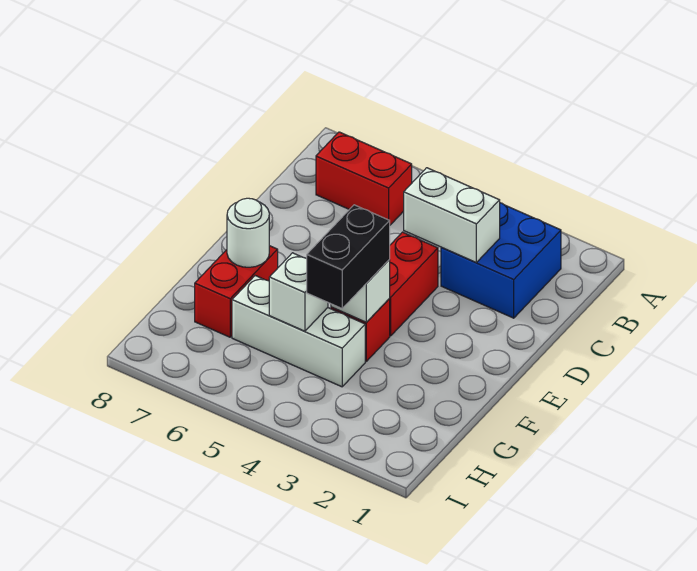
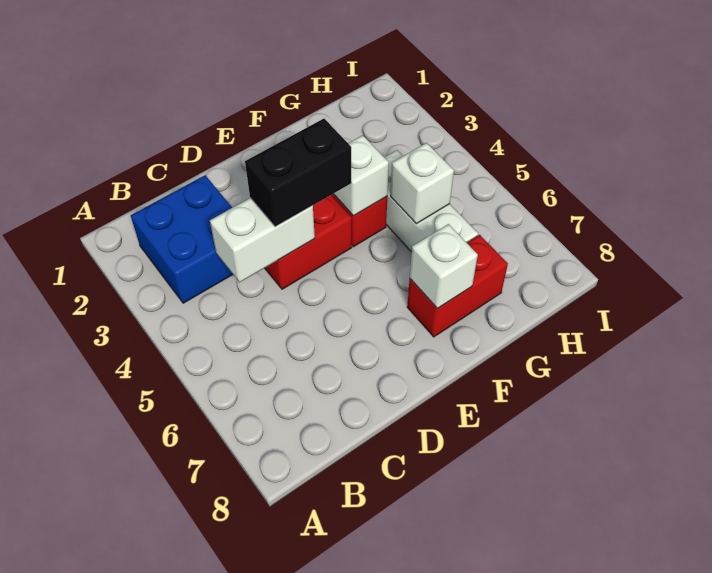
red 1x2 brick [316,132,412,225] -> none
white 1x2 brick [404,168,500,262] -> white 1x2 brick turned to [210,198,315,282]
black 1x2 brick [307,205,390,308] -> black 1x2 brick moved to [245,119,351,227]
white 1x1 round brick [227,198,269,267] -> white 1x1 brick [410,224,478,309]

